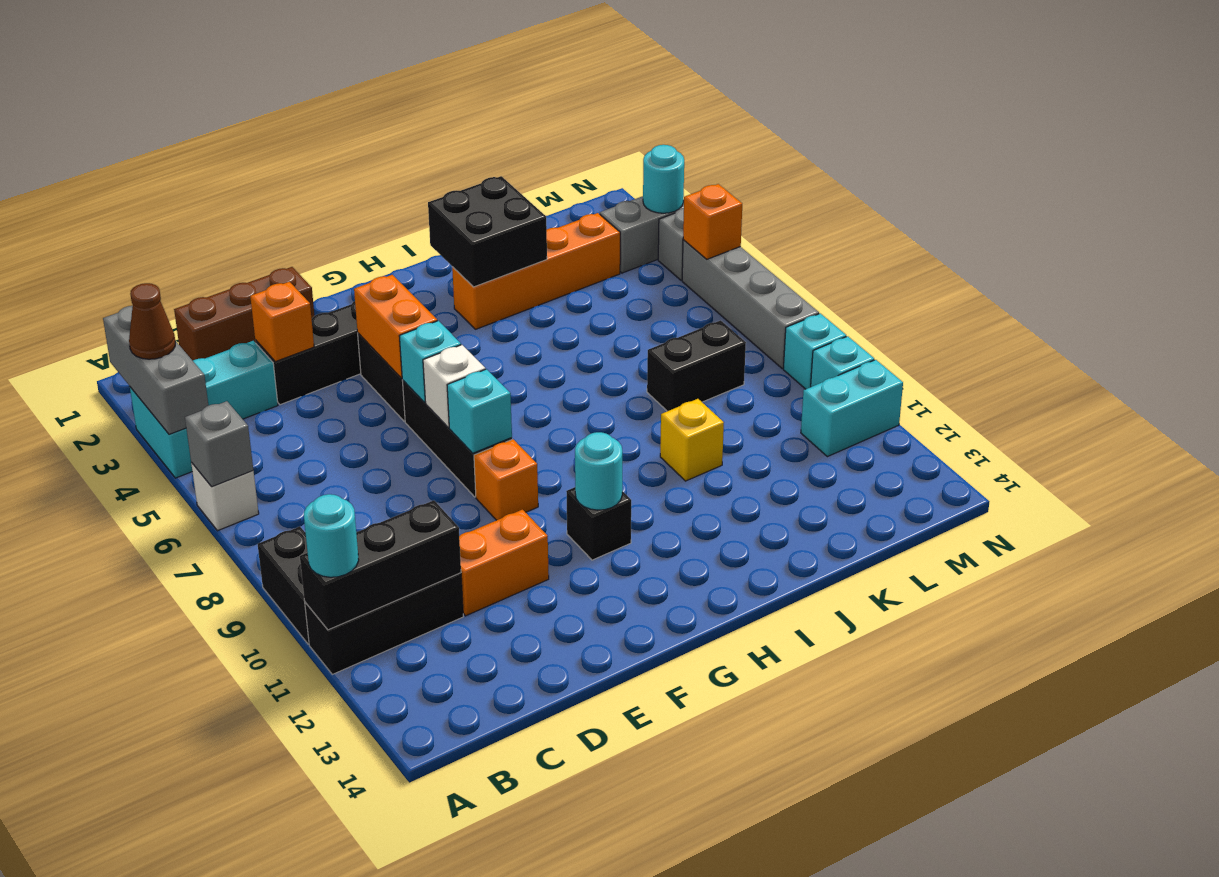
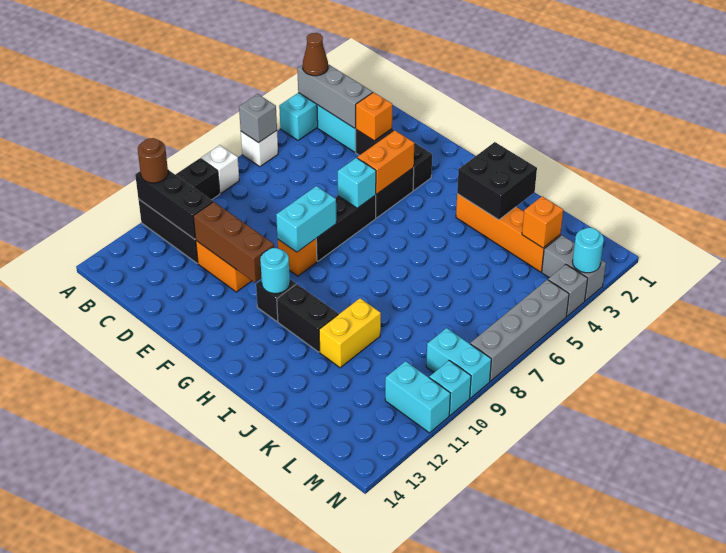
grey 1x3 brick [103,306,209,434] -> grey 1x3 brick turned to [297,64,373,128]
cyan 1x1 round brick [304,494,359,577] -> brown 1x1 round brick [138,138,168,183]
brown 1x3 brick [174,267,315,361] -> brown 1x3 brick moved to [193,202,274,283]
white 1x1 brick [423,345,486,428] -> white 1x1 brick moved to [201,145,239,194]
cyan 1x1 brick [447,369,512,453] -> cyan 1x2 brick [276,186,336,252]
yellow 1x1 brick [660,399,724,481] -> yellow 1x2 brick [319,298,381,368]
black 1x2 brick [647,320,746,411] -> black 1x2 brick moved to [277,284,338,352]
orange 1x1 brick [683,184,742,259] -> orange 1x1 brick moved to [522,196,563,248]
cyan 1x1 brick [783,313,846,389] -> cyan 1x2 brick [426,328,491,398]

